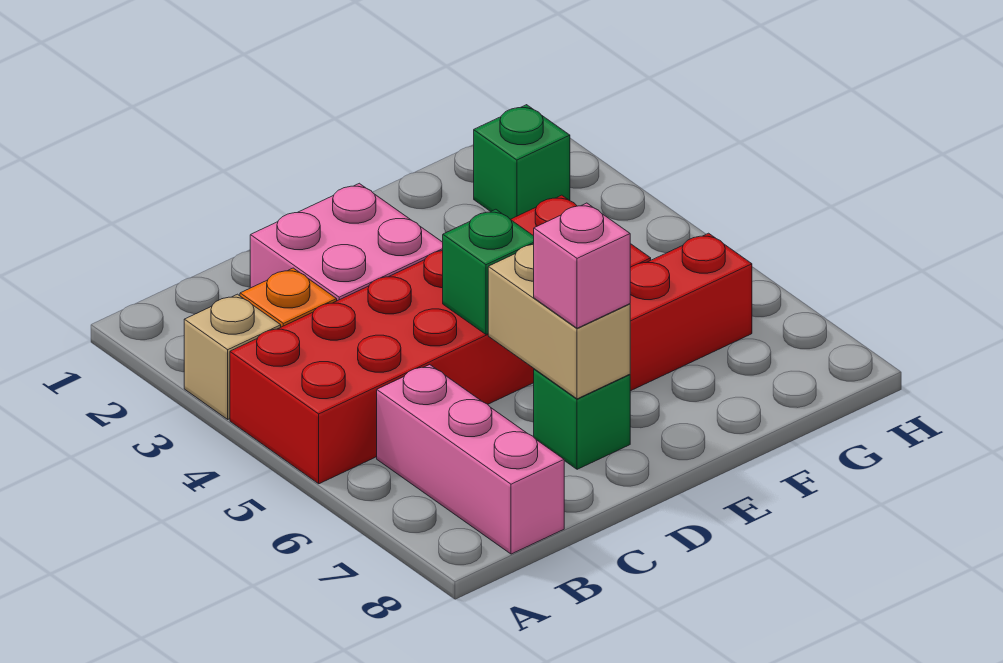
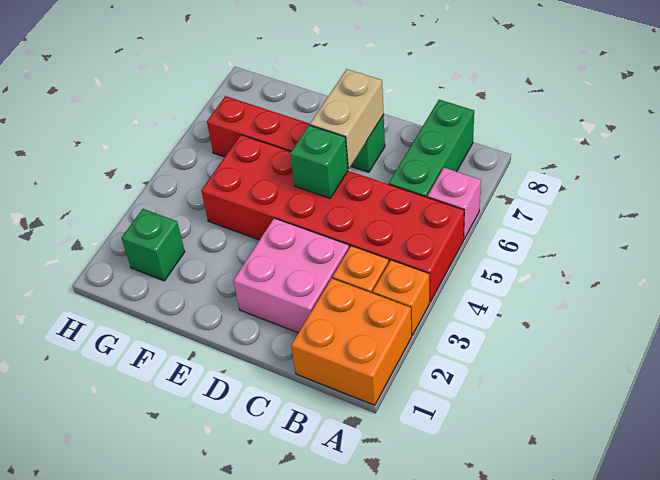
none -> orange 2x2 brick [291,278,412,405]
tan 1x1 brick [184,294,281,419] -> orange 1x1 brick [373,260,429,335]
pink 1x3 brick [377,365,564,554] -> green 1x3 brick [389,100,474,197]
pink 1x1 brick [534,203,630,328] -> pink 1x1 brick moved to [428,168,481,239]

